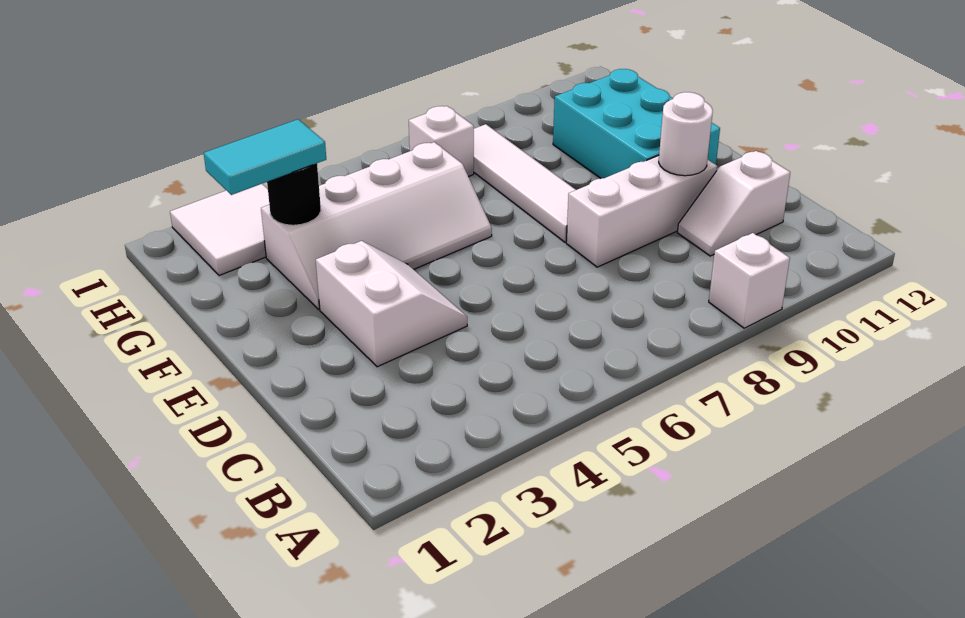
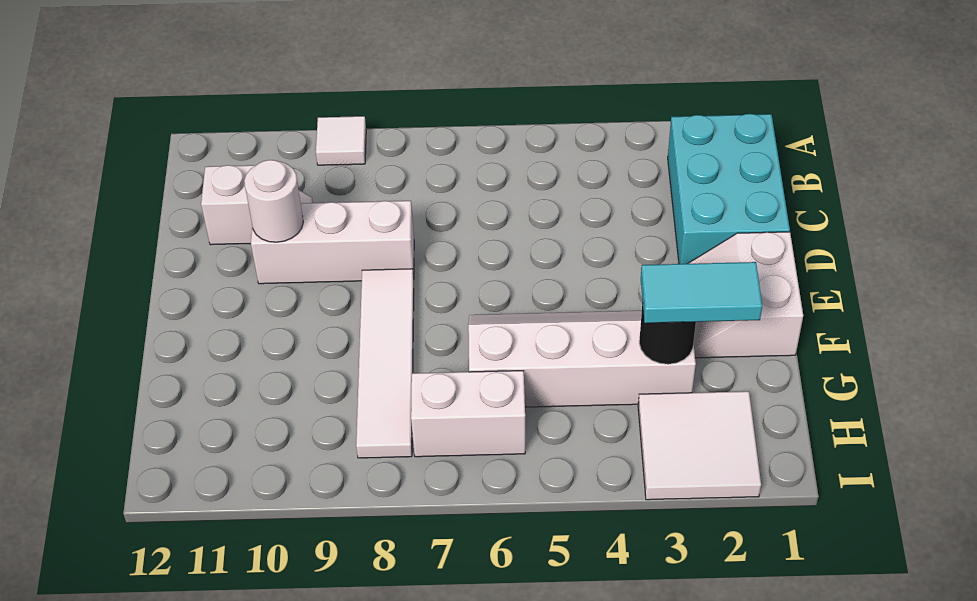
white 1x1 brick [709,233,790,328] -> white 1x1 tile [316,116,366,165]
white 2x2 slope [316,241,467,367] -> white 2x2 slope moved to [688,232,803,358]
cyan 2x3 brick [553,69,720,178] -> cyan 2x3 brick moved to [668,114,790,264]
white 1x1 brick [409,106,474,177] -> white 1x2 brick [411,371,525,457]

